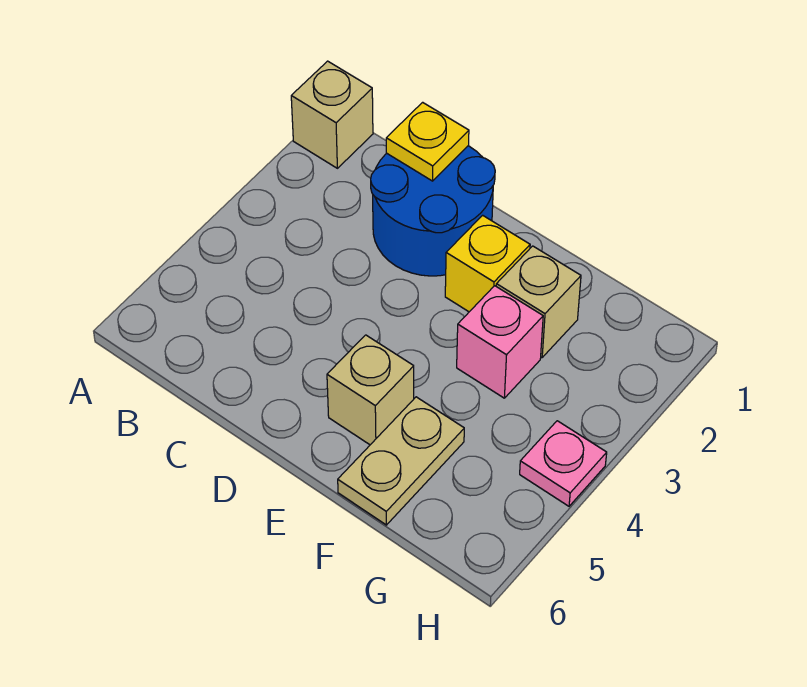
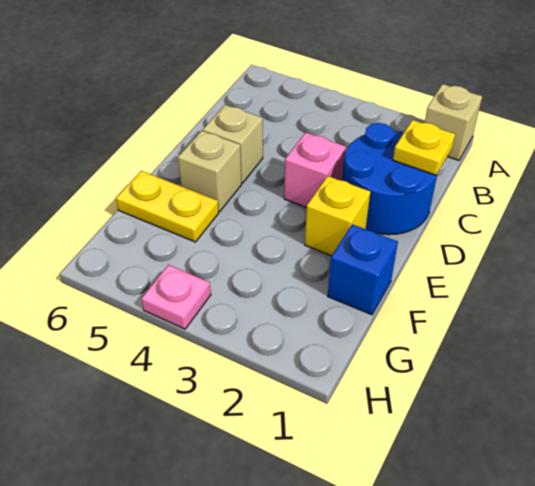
none -> blue 1x1 brick [328,224,398,315]
tan 1x1 brick [496,246,581,357] -> tan 1x1 brick moved to [203,105,263,183]
pink 1x1 brick [457,286,543,398] -> pink 1x1 brick moved to [284,133,346,208]
tan 1x2 plate [338,397,464,525] -> yellow 1x2 plate [116,171,219,242]

